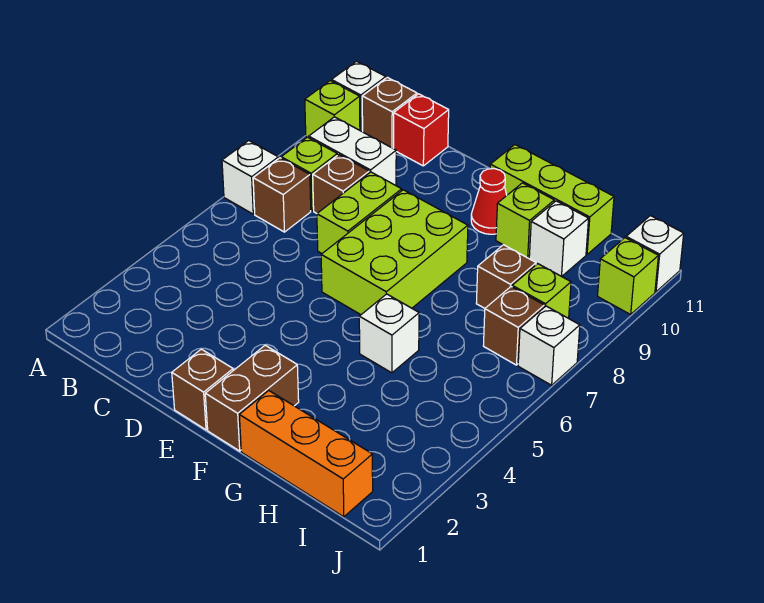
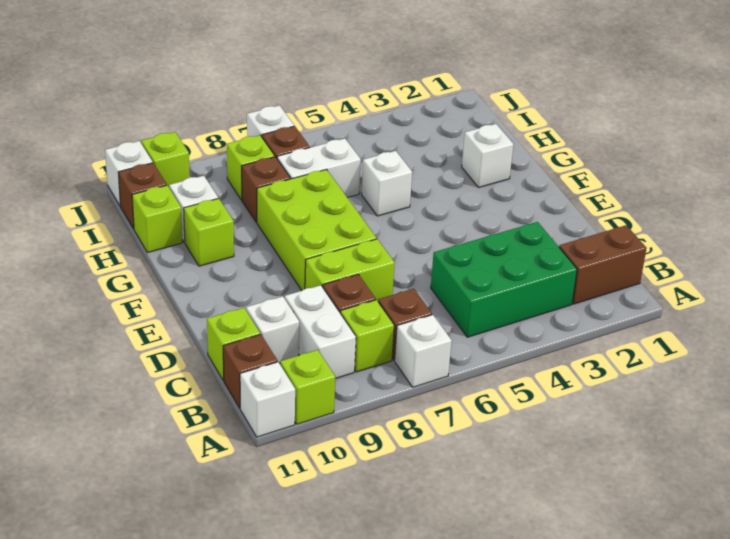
none -> green 2x3 brick [431,222,577,337]
none -> white 1x1 brick [246,296,299,363]
red 1x1 brick [394,94,449,166] -> lime 1x1 brick [207,308,260,380]
brown 1x1 brick [172,349,233,430] -> brown 1x1 brick moved to [118,163,167,229]
lime 2x3 brick [321,190,468,315] -> lime 2x3 brick turned to [257,169,377,290]
brown 1x2 brick [205,345,299,451] -> brown 1x2 brick moved to [559,225,646,304]
red 1x1 cone [471,169,507,234] -> none
lime 1x3 brick [490,145,614,254] -> lime 1x1 brick [132,185,182,253]
orange 1x3 brick [239,391,373,517] -> none
none -> white 1x1 brick [462,124,513,188]
none -> white 1x2 brick [277,138,361,198]

